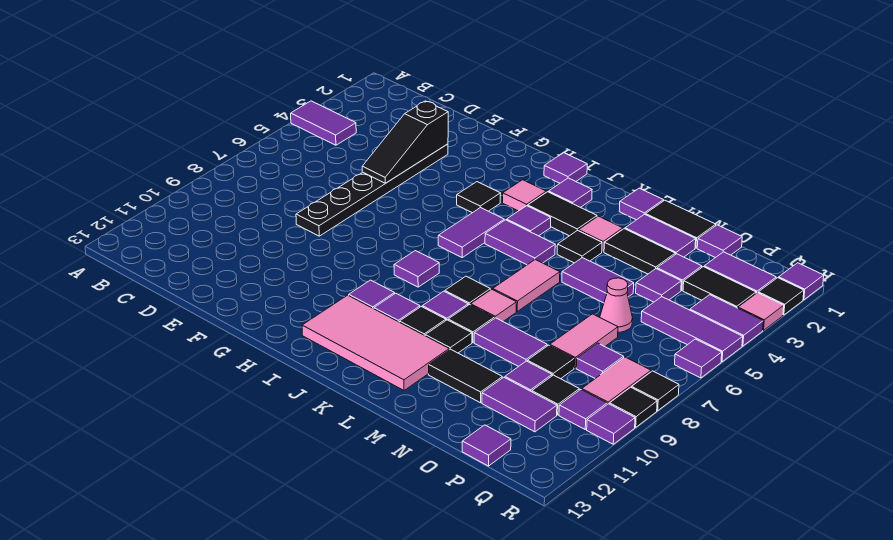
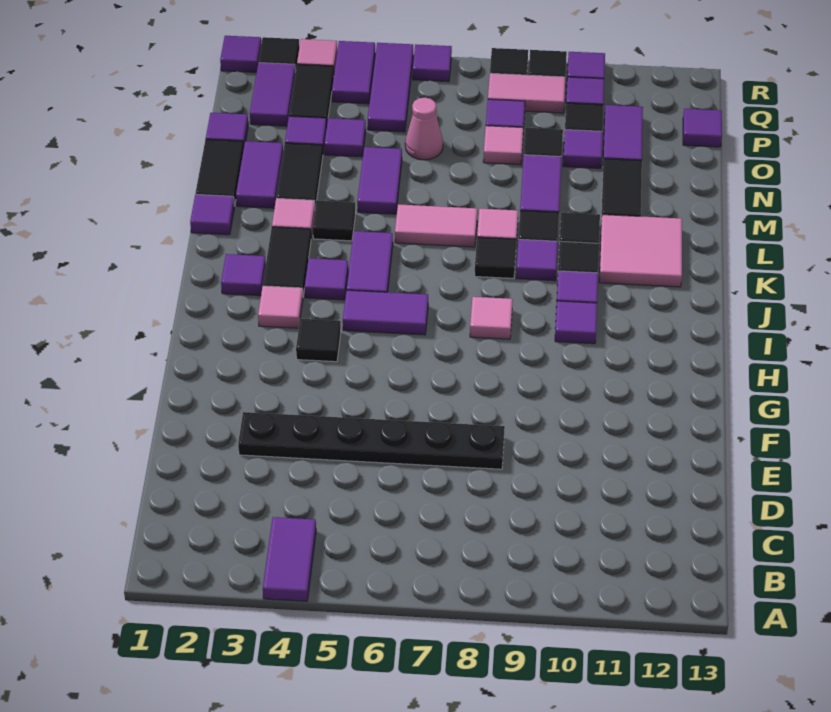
black 1x3 slope [362,101,448,183] -> none
purple 1x1 tile [544,153,587,183] -> none
purple 1x1 tile [394,251,439,287] -> pink 1x1 tile [470,297,513,339]
pink 2x4 tile [302,295,449,390] -> pink 2x2 tile [599,215,682,287]
pink 1x2 tile [550,314,618,368] -> pink 1x1 tile [483,126,523,165]

